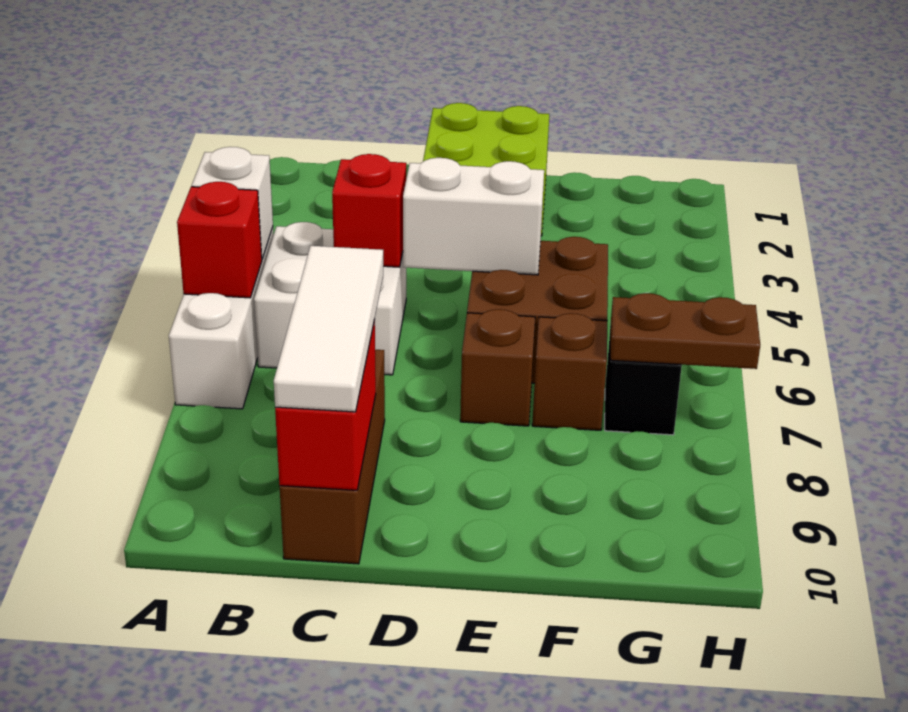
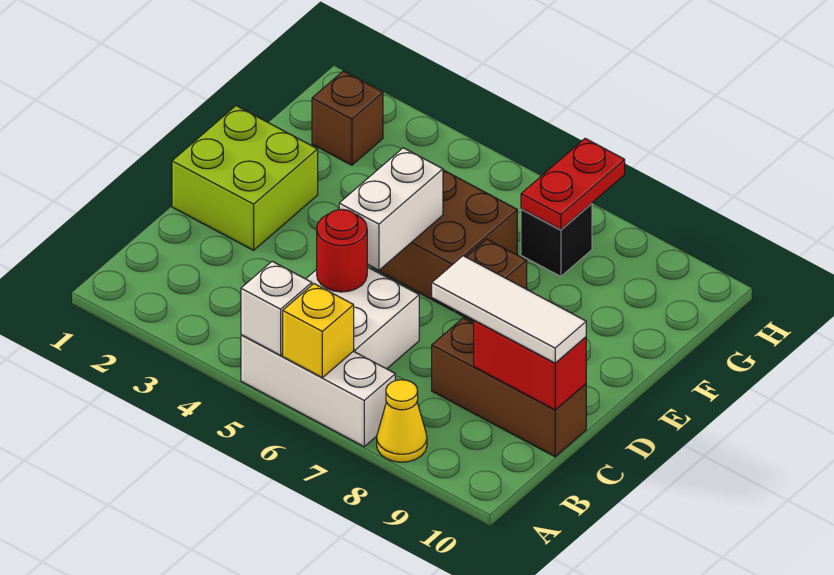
red 1x1 brick [177,182,262,298] -> yellow 1x1 brick [283,284,354,378]
none -> yellow 1x1 cone [377,380,427,462]
red 1x1 brick [332,154,406,267] -> red 1x1 round brick [317,209,367,292]
brown 1x1 brick [532,313,607,430] -> brown 1x1 brick moved to [312,71,383,165]
brown 1x2 plate [611,293,760,369] -> red 1x2 plate [521,138,625,230]

